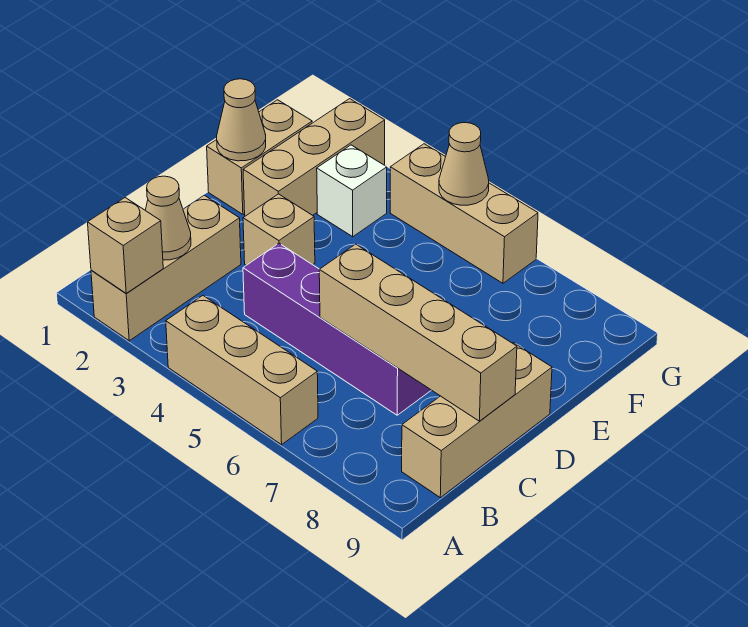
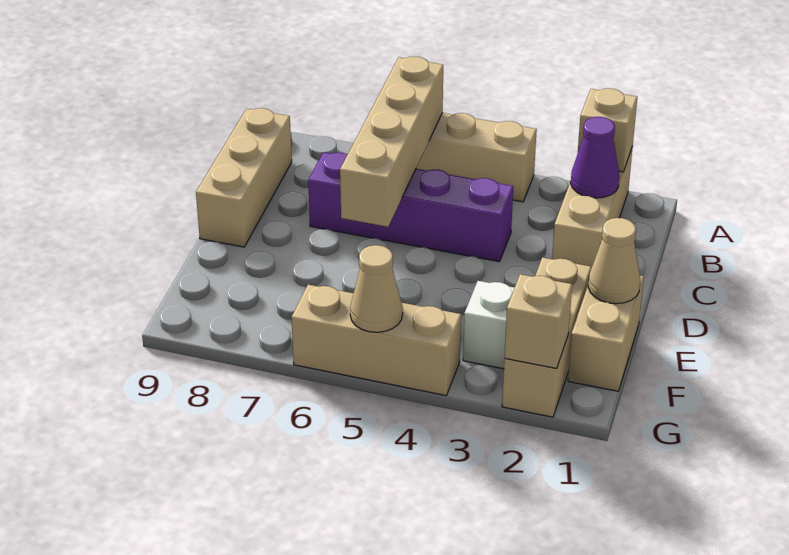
tan 1x1 cone [145,176,191,260] -> purple 1x1 cone [571,117,619,198]
tan 1x4 brick [319,244,517,421] -> tan 1x4 brick turned to [340,56,443,227]
tan 1x1 brick [243,194,315,265] -> tan 1x1 brick moved to [504,274,572,369]

